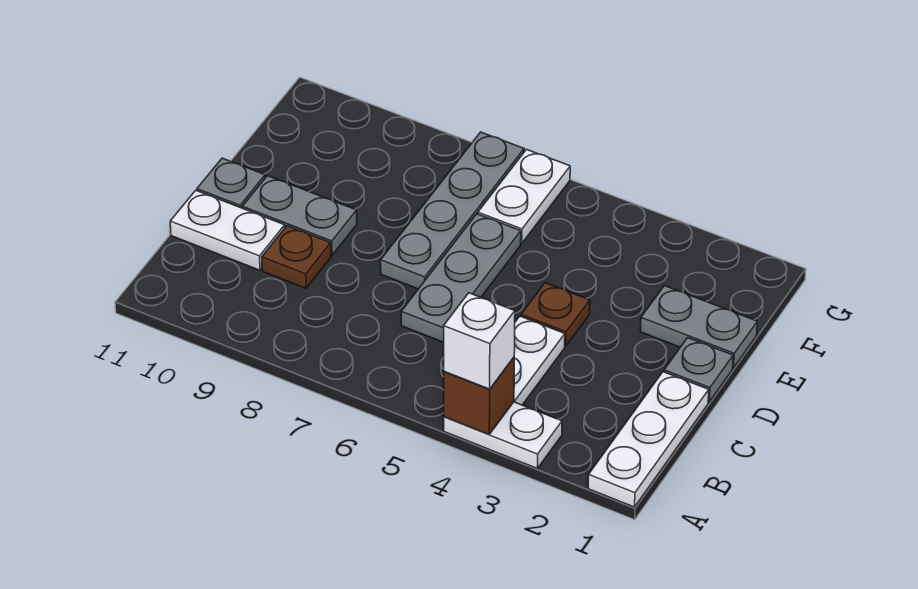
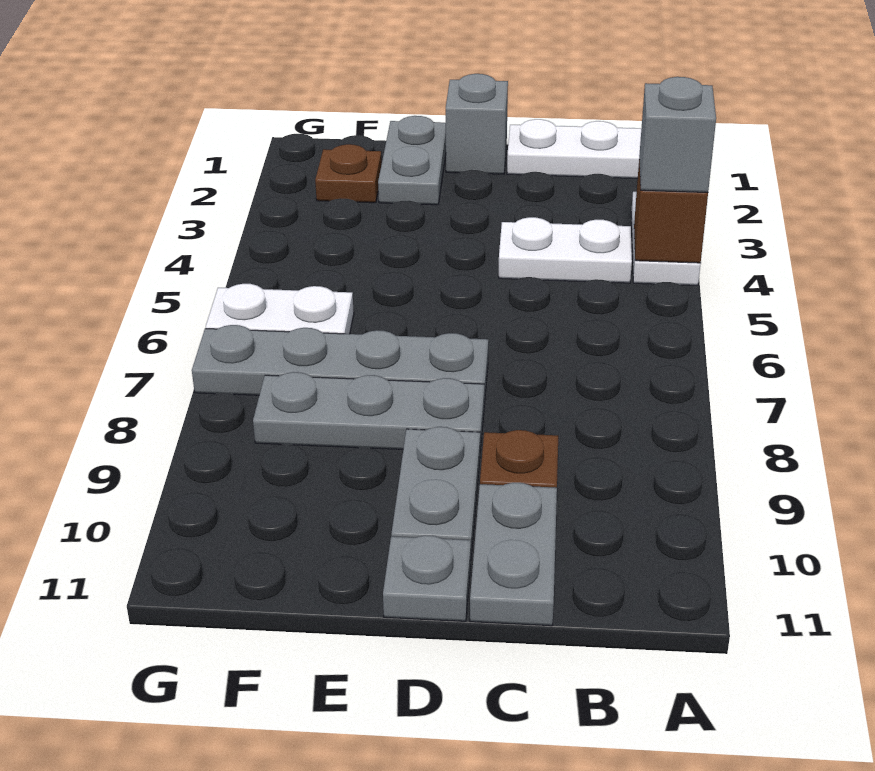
white 1x1 brick [444,293,515,389] -> grey 1x1 brick [639,77,716,192]
grey 1x3 plate [401,214,521,342] -> grey 1x3 plate moved to [253,372,484,450]
white 1x2 plate [170,190,285,270] -> grey 1x2 plate [470,483,557,626]
grey 1x1 plate [664,338,733,402] -> grey 1x1 brick [446,74,508,174]
brown 1x1 plate [521,283,590,346] -> brown 1x1 plate moved to [315,144,382,203]

